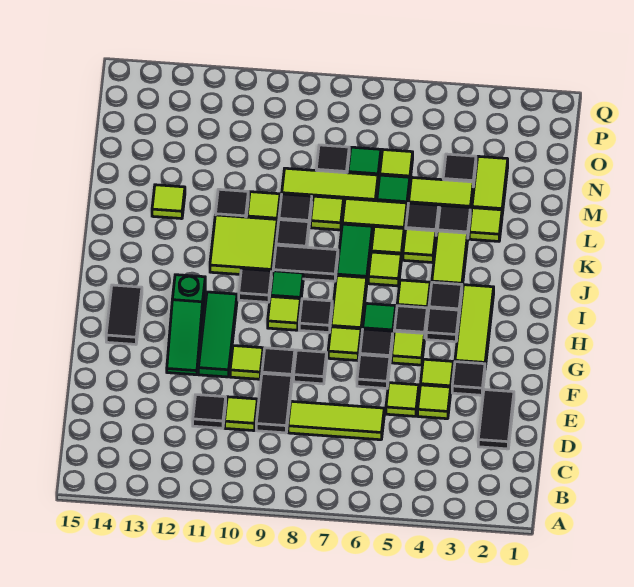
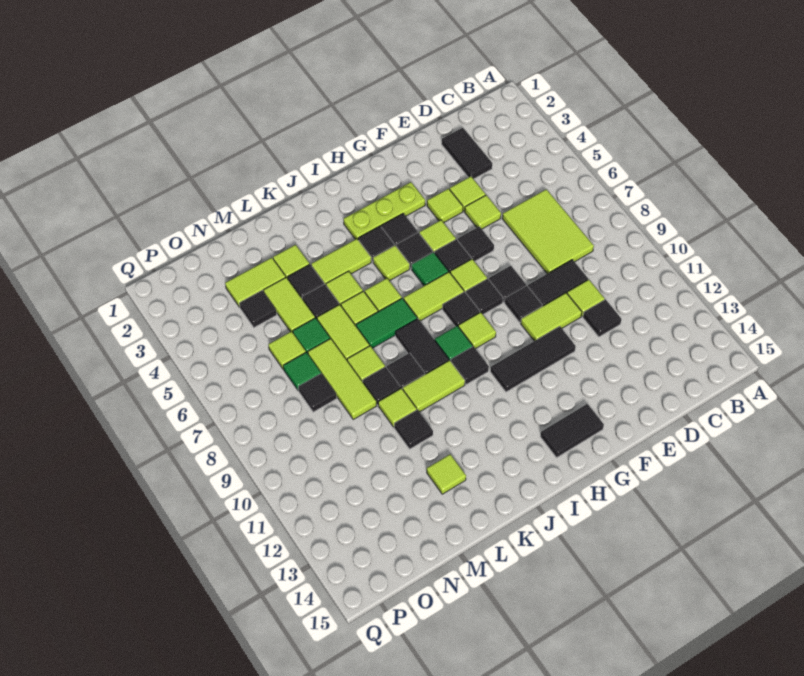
black 1x2 tile [478,390,514,449] -> black 1x2 tile turned to [442,128,492,179]
lime 1x3 tile [288,401,384,440] -> lime 2x3 tile [502,189,594,274]
black 1x1 tile [452,362,485,395] -> black 1x1 tile moved to [466,279,503,314]
lime 1x1 tile [230,346,263,379] -> lime 1x2 tile [521,293,582,341]
green 1x3 tile [198,292,237,377] -> black 1x3 tile [490,326,576,392]
green 1x3 slope [167,275,205,375] -> none
lime 1x3 tile [455,285,494,367] -> lime 1x3 plate [344,182,425,239]
lime 2x2 tile [210,215,277,275] -> lime 1x2 tile [403,360,465,412]

